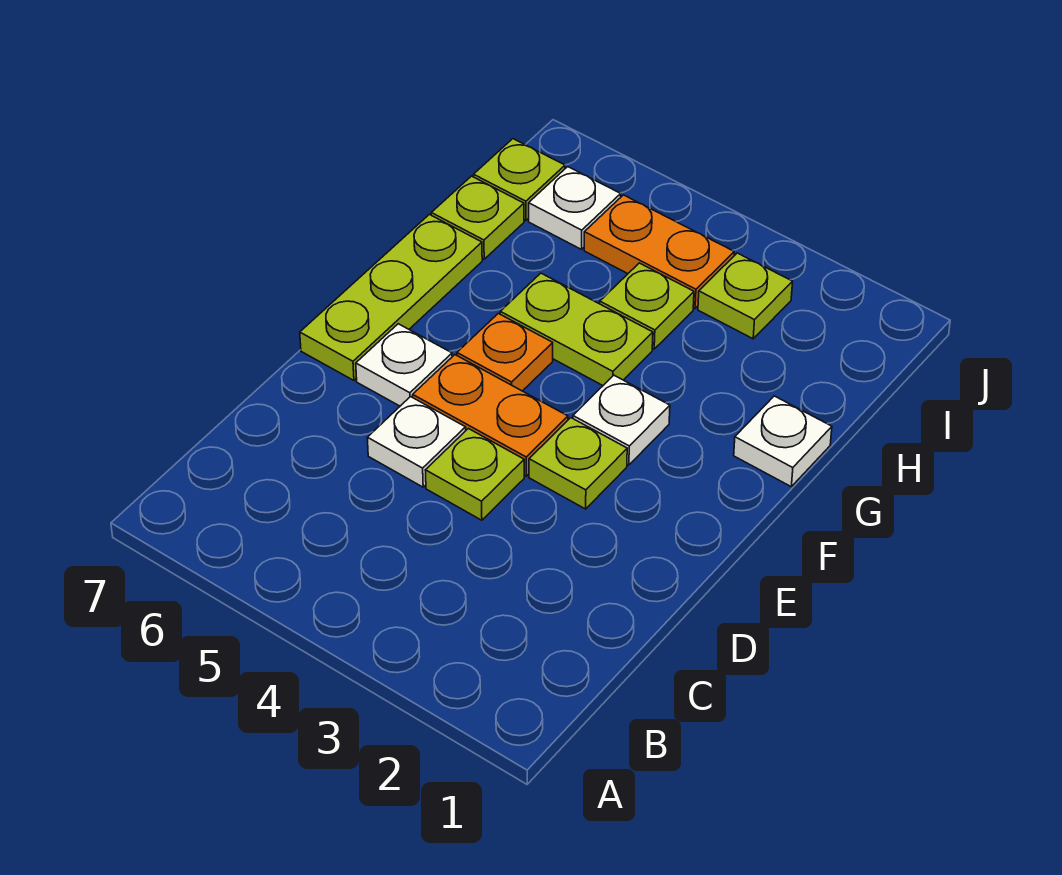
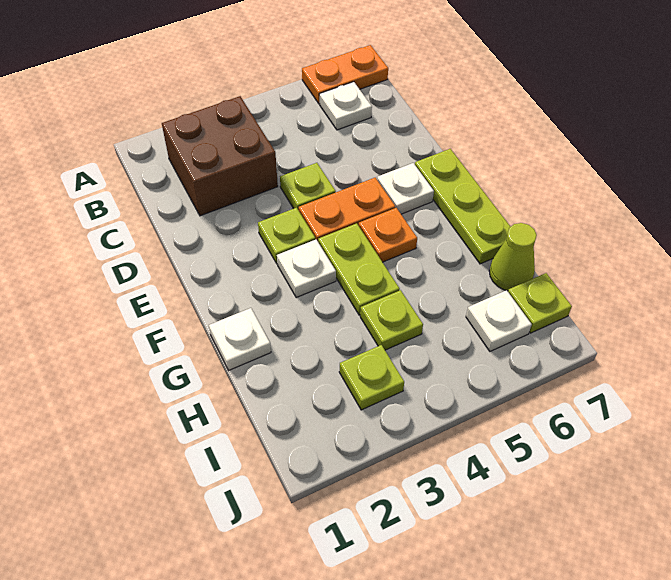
none -> brown 2x2 brick [162,96,278,216]
white 1x1 plate [367,397,466,487] -> white 1x1 plate moved to [319,82,372,130]
lime 1x2 plate [500,273,653,385] -> lime 1x2 plate turned to [318,223,400,315]
lime 1x1 plate [431,176,524,259] -> lime 1x1 cone [489,223,537,291]
orange 1x2 plate [584,195,734,308] -> orange 1x2 plate moved to [302,45,388,104]

